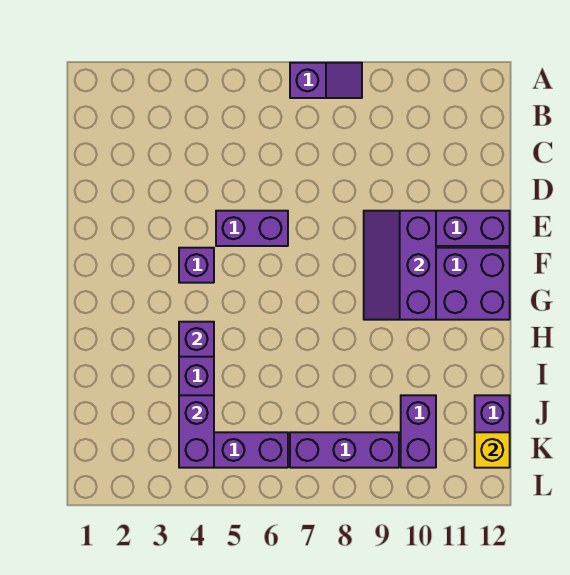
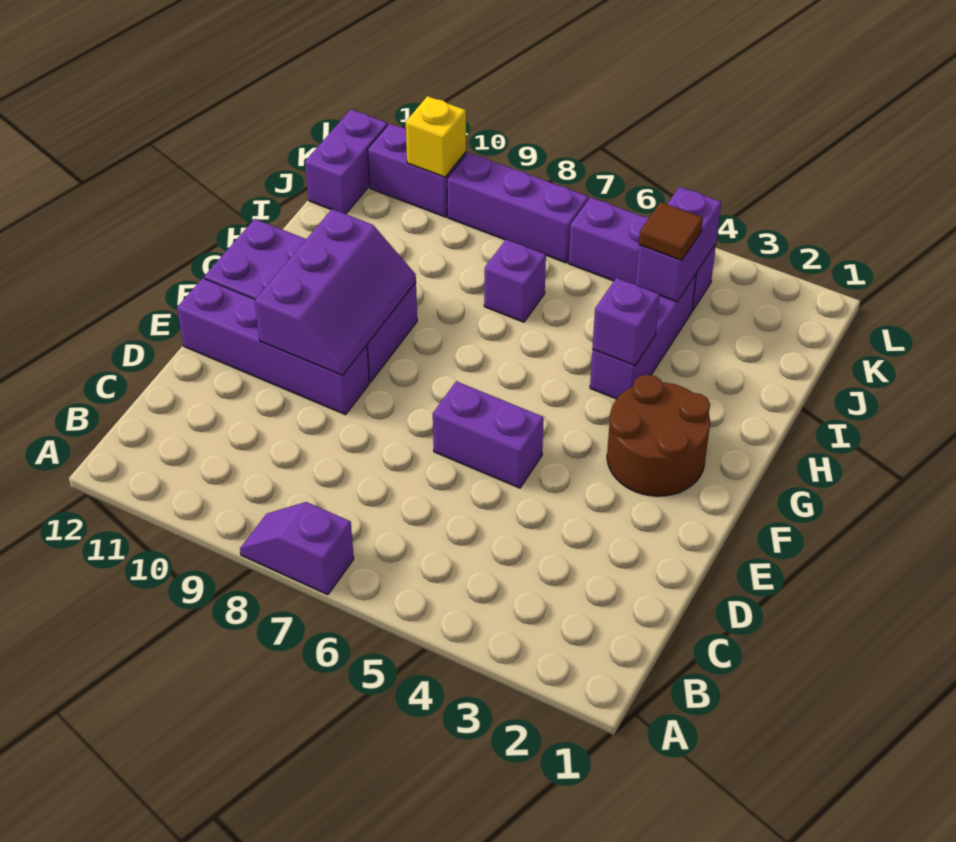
none -> brown 2x2 round brick [607,375,710,496]
purple 1x1 brick [179,248,214,283] -> purple 1x1 brick moved to [484,239,546,322]
none -> brown 1x1 tile [639,202,703,261]
purple 1x2 brick [401,395,436,468] -> purple 1x2 brick turned to [368,124,466,217]
yellow 1x1 brick [475,432,510,468] -> yellow 1x1 brick moved to [406,96,466,177]

